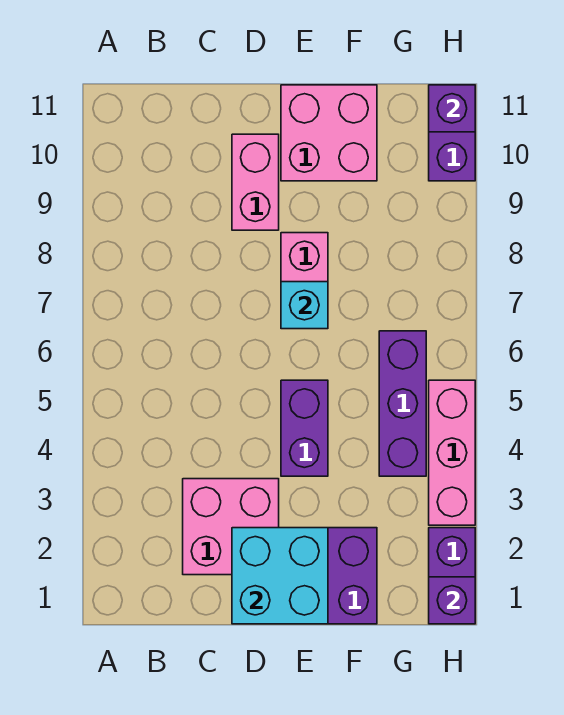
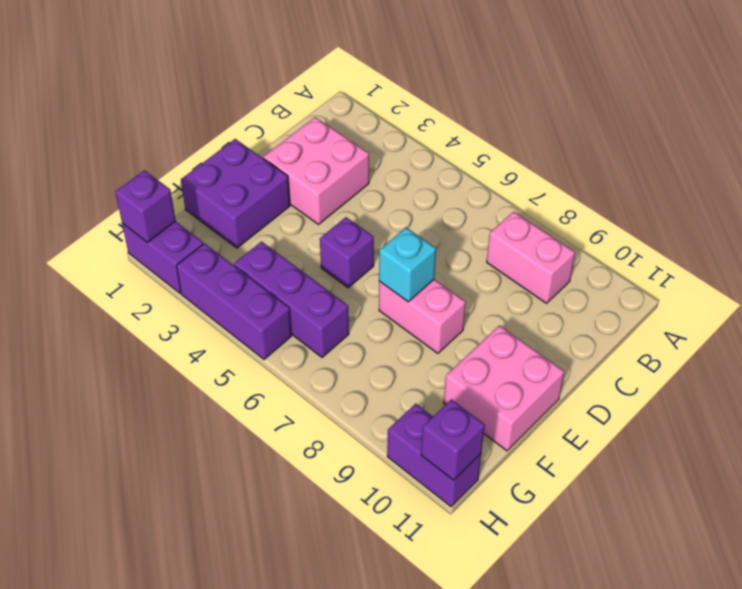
cyan 2x2 brick [232,528,328,624] -> none
pink 1x2 brick [232,134,279,230] -> pink 1x2 brick moved to [487,212,575,303]
purple 1x2 brick [281,380,328,476] -> purple 1x1 brick [320,217,374,288]
pink 1x3 brick [429,380,475,525] -> purple 1x3 brick [176,243,291,359]

